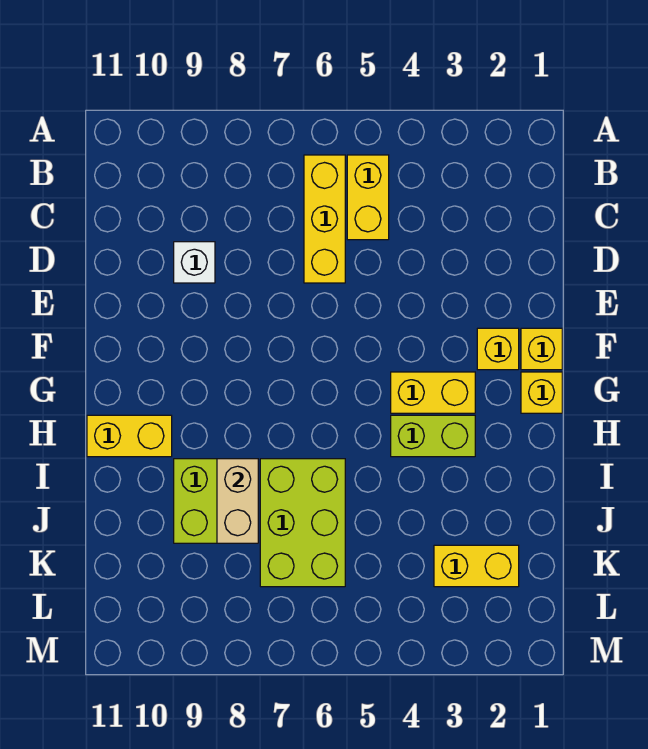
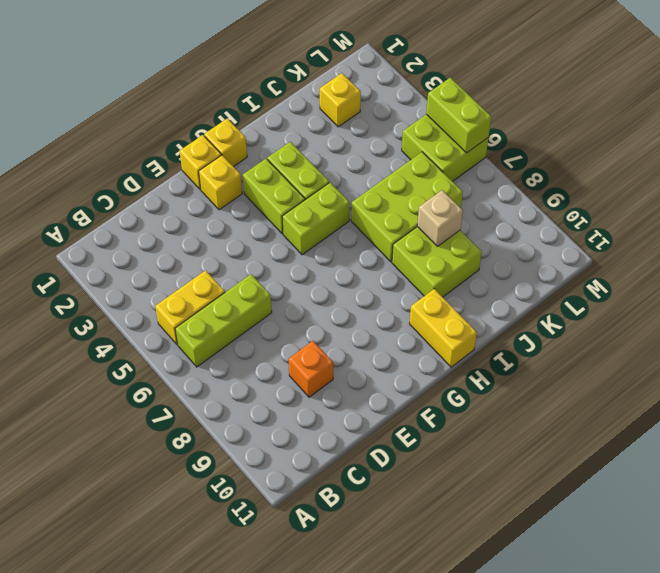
yellow 1x3 brick [304,155,345,283] -> lime 1x3 brick [175,274,272,367]
white 1x1 brick [174,242,215,283] -> orange 1x1 brick [289,341,333,397]
yellow 1x2 brick [391,372,475,413] -> lime 1x2 brick [243,159,305,234]
none -> lime 1x2 brick [282,183,350,255]
tan 1x2 brick [217,459,258,543] -> tan 1x1 brick [417,190,463,246]
yellow 1x2 brick [434,545,519,587] -> yellow 1x1 brick [320,73,361,127]
none -> lime 2x2 brick [402,114,488,181]
none -> lime 1x2 brick [426,78,491,153]

